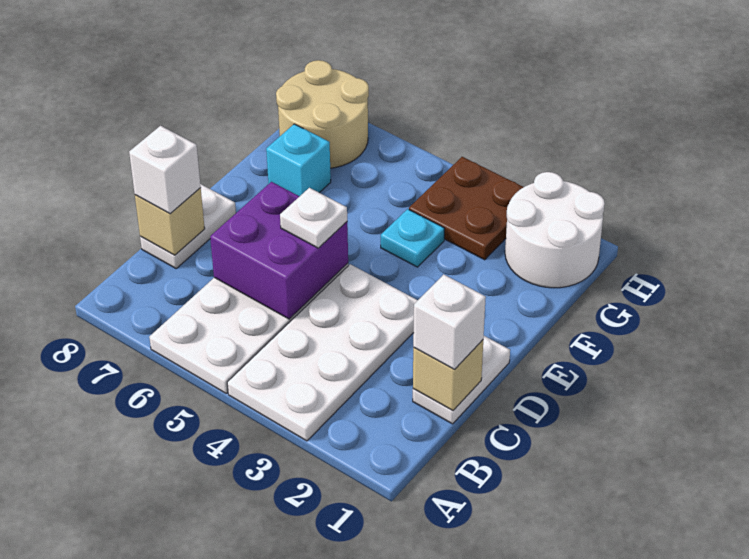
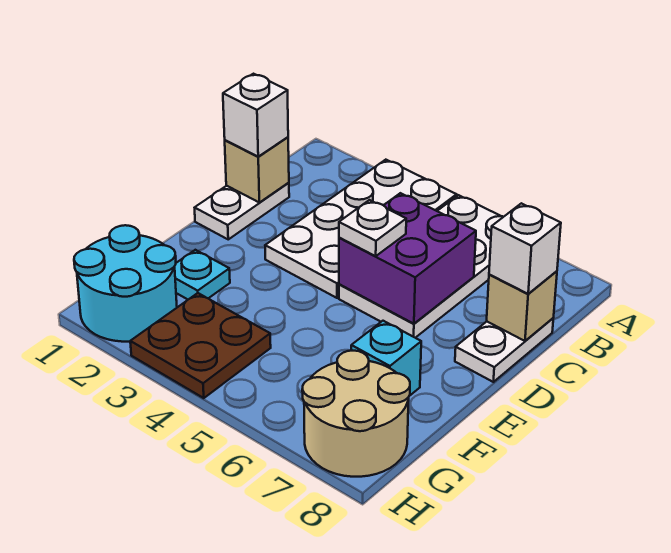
cyan 1x1 plate [381,209,445,267] -> cyan 1x1 plate moved to [175,250,230,299]
white 2x2 round brick [505,172,605,288] -> cyan 2x2 round brick [74,225,177,342]

